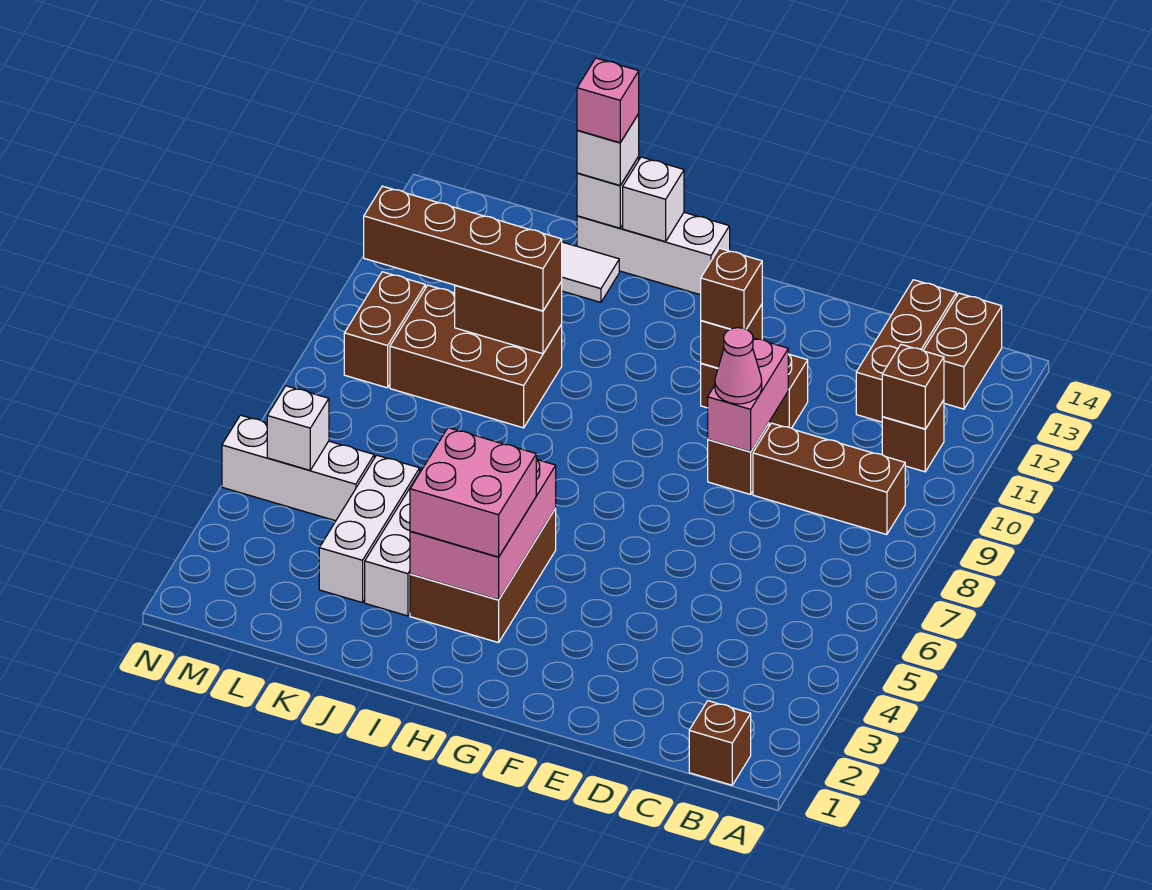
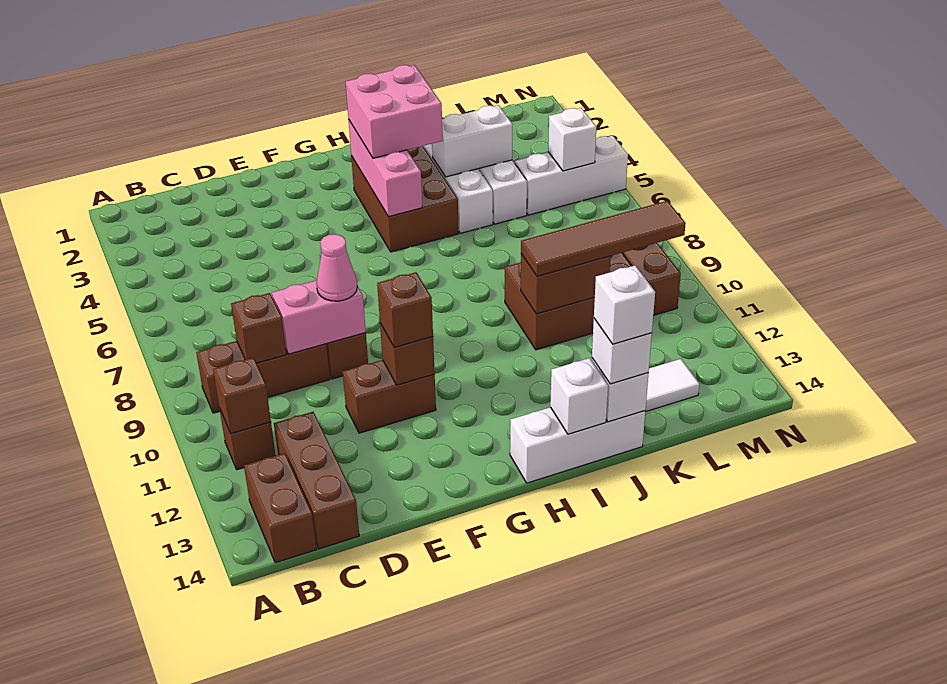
brown 1x1 brick [689,701,751,785] -> brown 1x1 brick moved to [231,293,286,363]
pink 1x2 brick [708,338,788,452] -> pink 1x2 brick turned to [272,280,366,354]
pink 2x3 brick [410,459,556,600] -> pink 1x3 brick [348,119,422,217]
none -> white 1x2 brick [432,105,513,177]
brown 1x4 brick [364,186,562,311] -> brown 1x4 tile [521,201,686,276]
pink 1x1 brick [577,58,639,143] -> white 1x1 brick [594,266,655,344]

